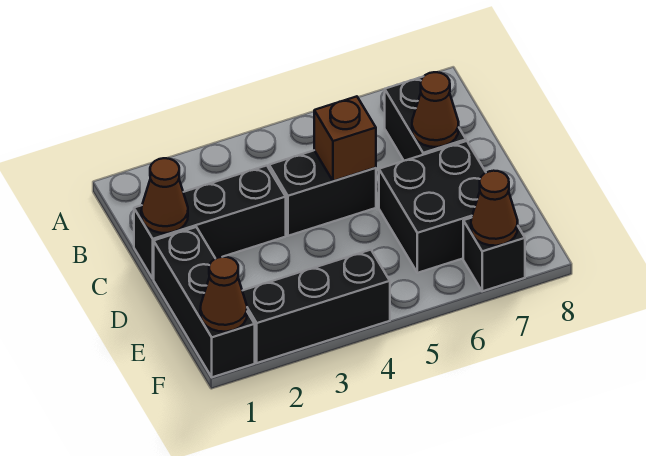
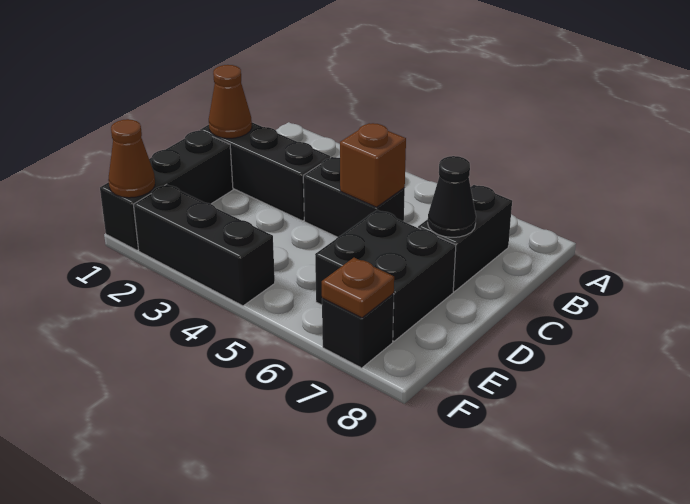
brown 1x1 cone [412,72,459,147] -> black 1x1 cone [428,156,476,237]
brown 1x1 cone [471,171,518,246] -> brown 1x1 plate [322,258,394,318]

